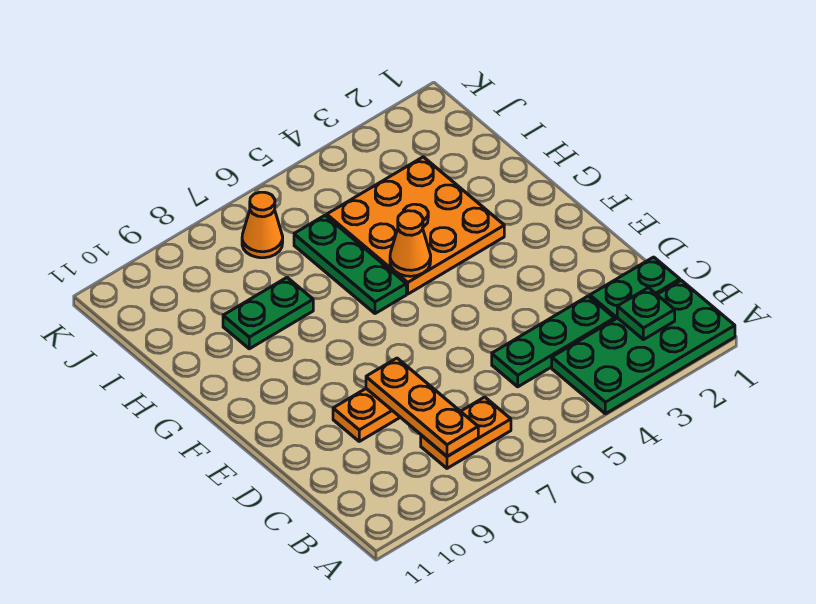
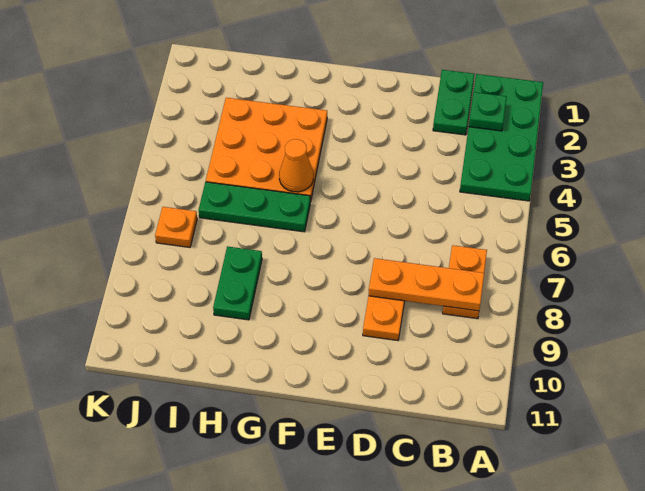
green 1x3 plate [492,296,614,387] -> none
orange 1x1 cone [242,192,283,258] -> orange 1x1 plate [155,207,197,247]

